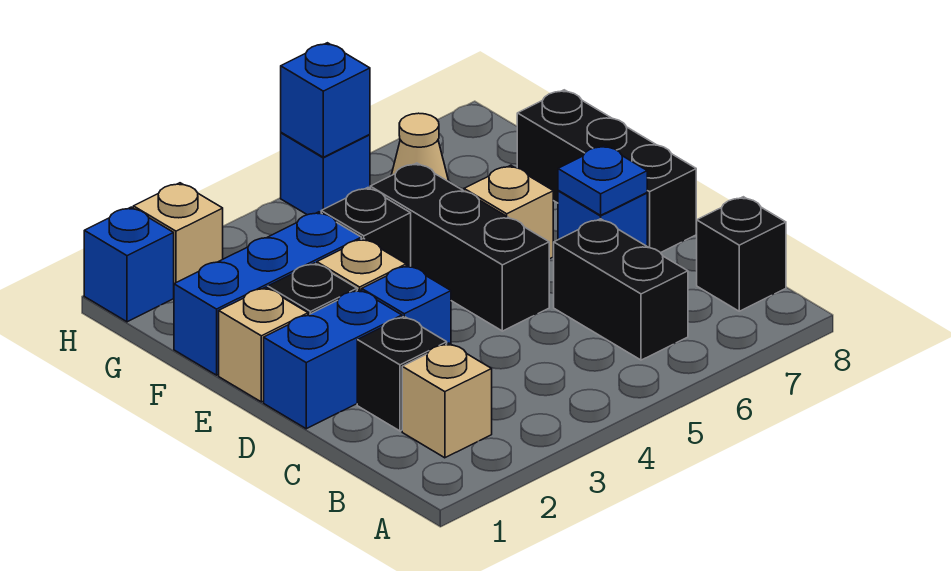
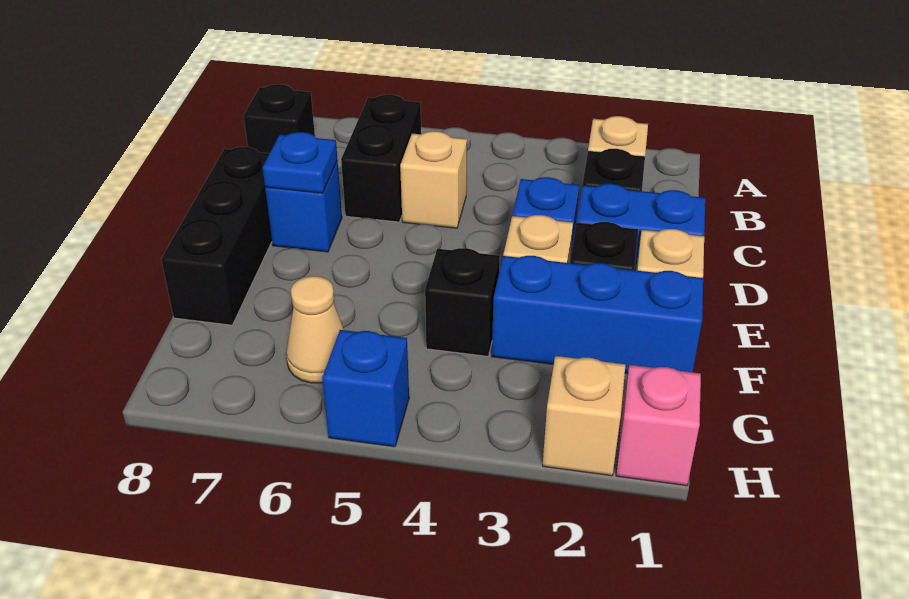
black 1x3 brick [370,163,549,331] -> none
tan 1x1 brick [464,165,553,259] -> tan 1x1 brick moved to [400,131,467,228]
blue 1x1 brick [84,207,174,322] -> pink 1x1 brick [616,365,701,486]
blue 1x1 brick [281,43,370,157] -> none

